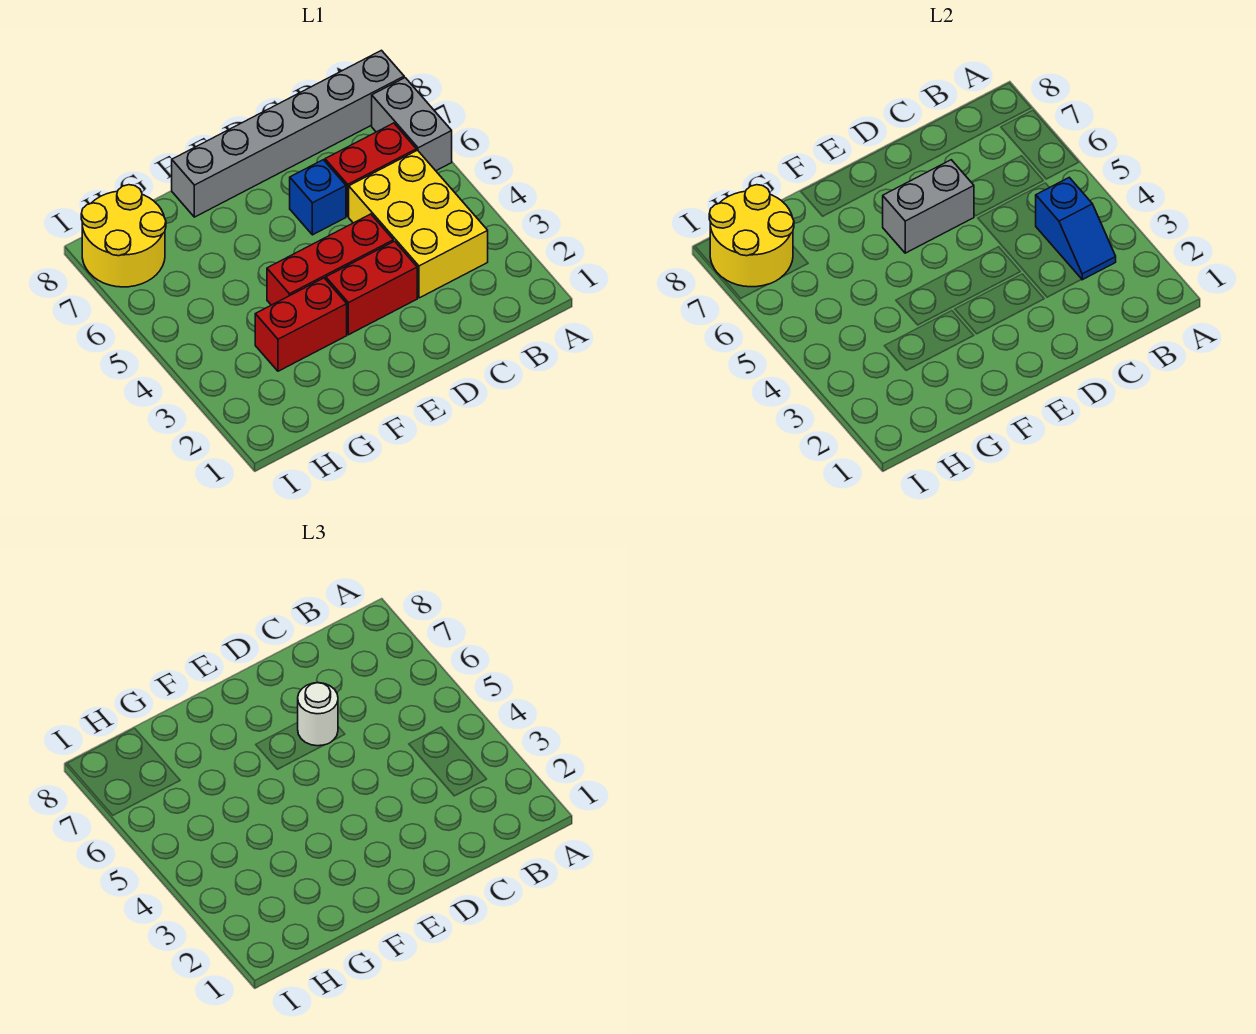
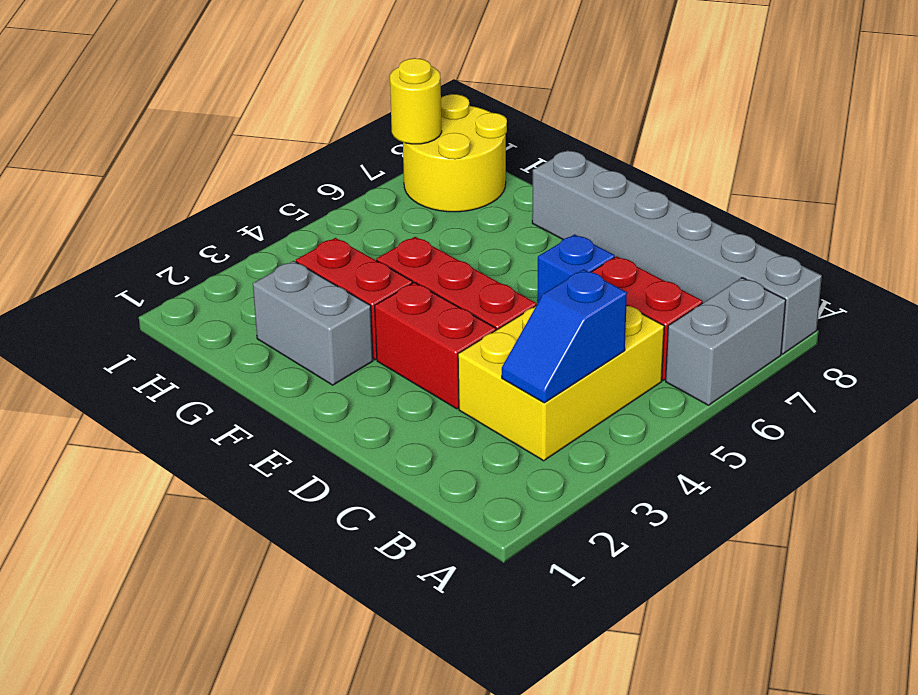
grey 1x2 brick [883,160,974,253] -> grey 1x2 brick moved to [253,261,373,385]
white 1x1 round brick [298,683,338,746] -> none
yellow 2x2 round brick [709,185,794,287] -> yellow 1x1 round brick [390,58,442,144]

